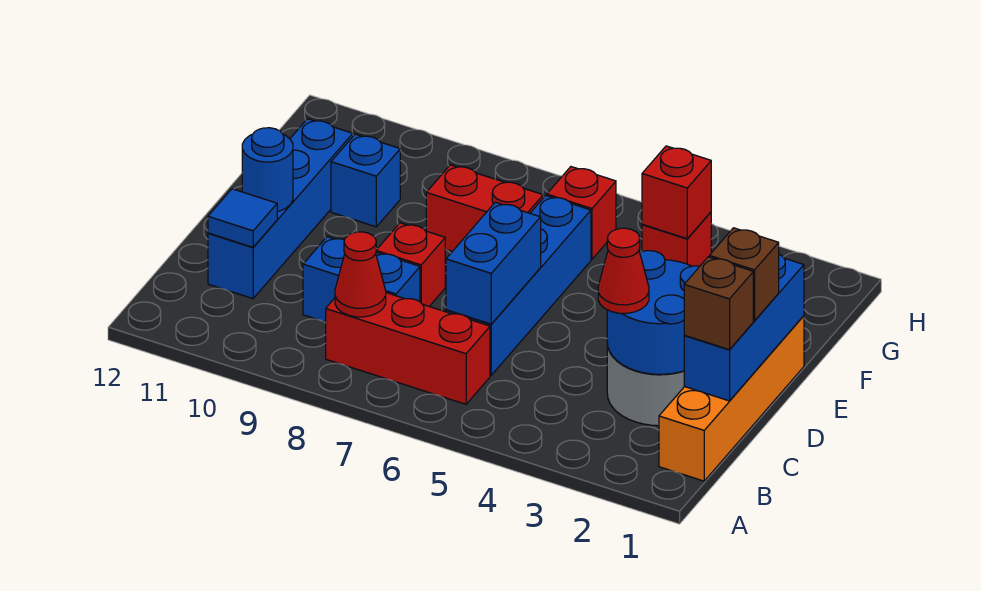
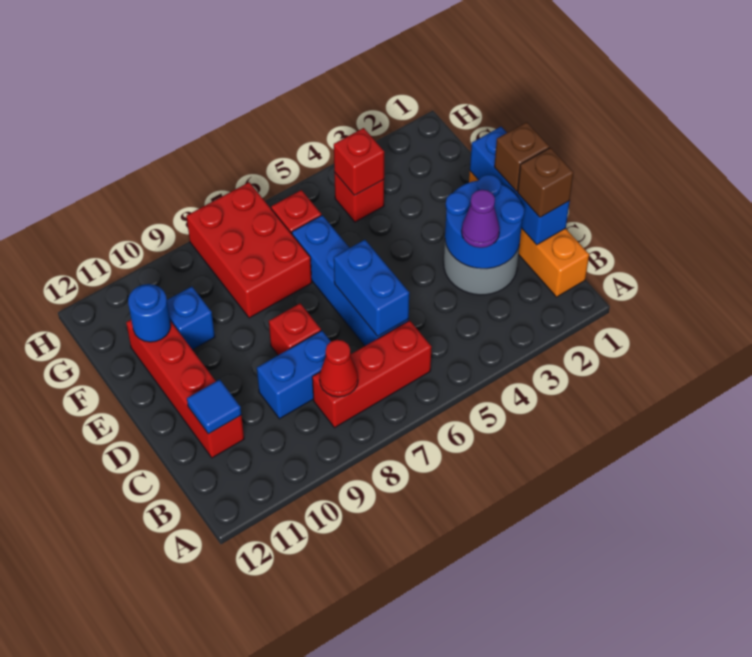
red 1x1 cone [598,228,649,313] -> purple 1x1 cone [462,190,500,248]
blue 1x4 brick [208,119,353,299] -> red 1x4 brick [126,320,244,458]
blue 1x1 round brick [242,128,293,212] -> blue 1x1 round brick moved to [128,284,171,342]
red 1x2 brick [426,165,543,251] -> red 2x3 brick [186,182,312,318]

